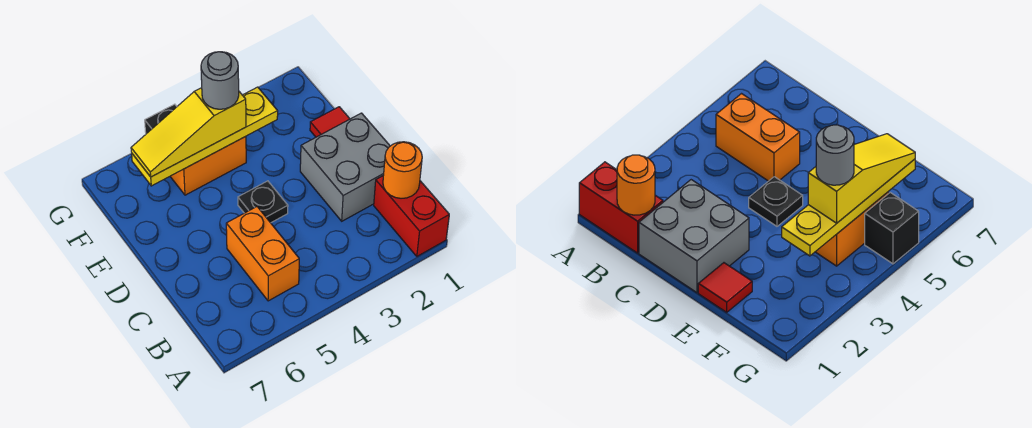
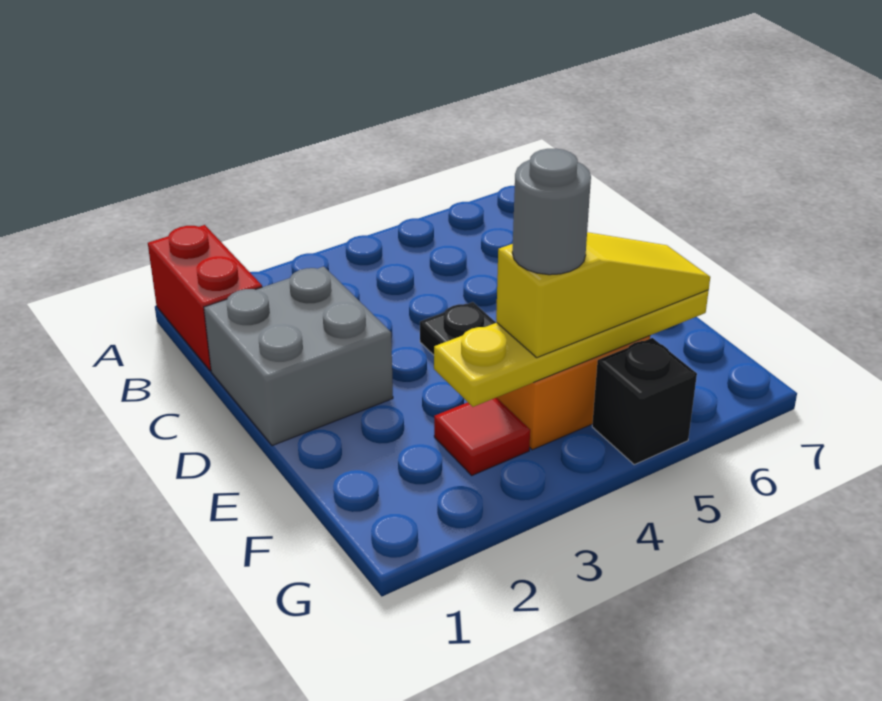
orange 1x1 round brick [383,142,422,198] -> none
orange 1x2 brick [226,207,299,301] -> none
red 1x1 tile [310,107,350,137] -> red 1x1 tile moved to [434,398,530,475]

